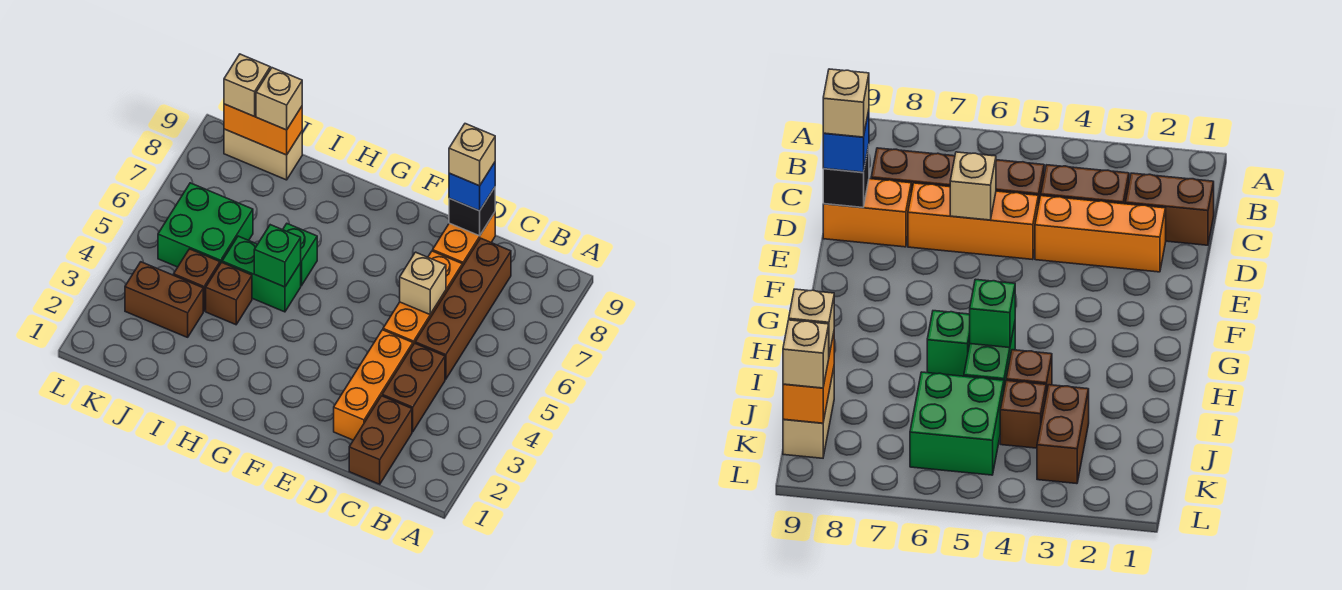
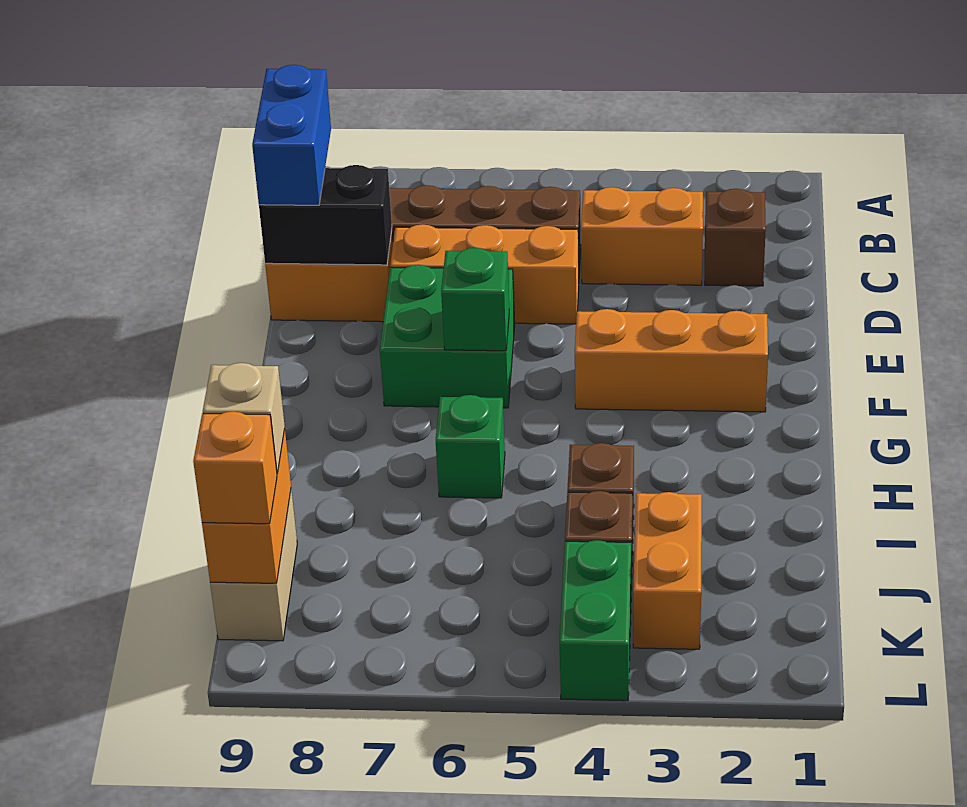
brown 1x2 brick [349,396,412,484] -> brown 1x1 brick [705,189,766,286]
brown 1x2 brick [382,343,445,432] -> orange 1x2 brick [581,187,703,285]
orange 1x3 brick [334,330,413,440] -> orange 1x3 brick moved to [575,309,768,412]
tan 1x1 brick [400,252,446,314] -> none
black 1x1 brick [449,187,495,236] -> black 1x2 brick [259,165,392,265]
blue 1x1 brick [449,162,495,211] -> blue 1x2 brick [252,65,331,205]
tan 1x1 brick [449,124,495,186] -> none
green 1x2 brick [222,236,301,312] -> green 1x2 brick moved to [560,540,631,701]
green 1x1 brick [254,225,301,287] -> green 1x1 brick moved to [441,248,509,351]
brown 1x2 brick [125,262,203,337] -> orange 1x2 brick [633,492,702,649]
green 2x2 brick [158,183,253,267] -> green 2x2 brick moved to [380,265,515,408]
tan 1x1 brick [224,54,270,116] -> orange 1x1 brick [193,412,277,524]

